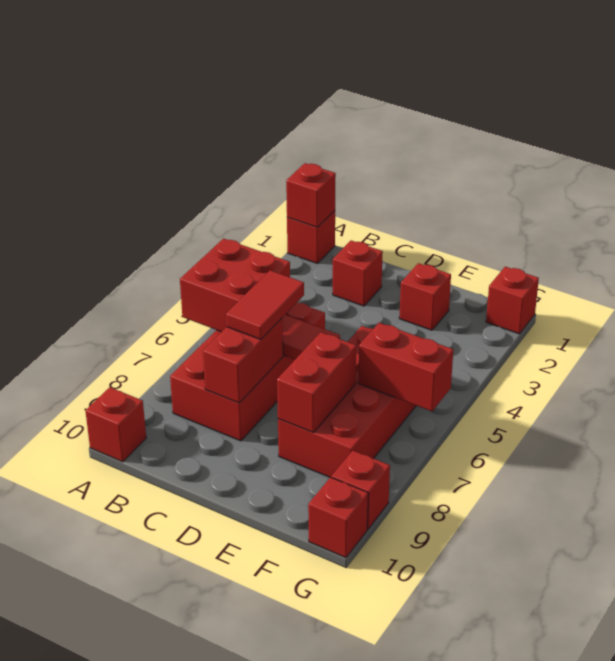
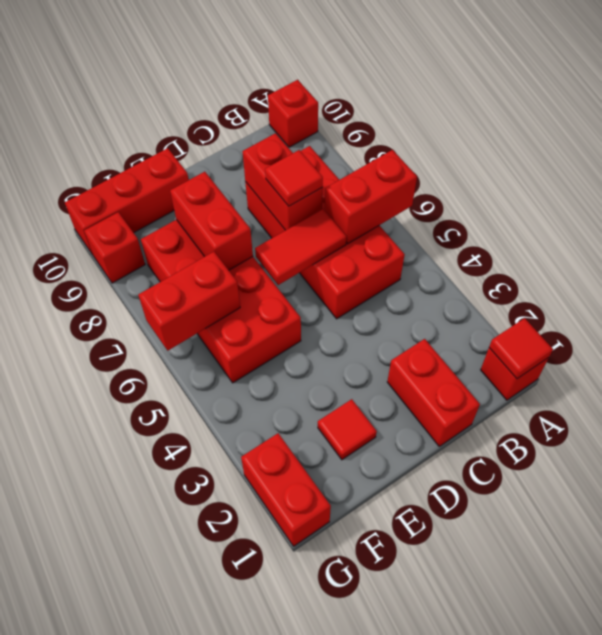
red 1x1 brick [286,163,336,227] -> red 1x1 tile [489,318,553,379]
red 2x2 brick [180,239,290,332] -> red 1x2 brick [325,150,417,244]
red 1x1 brick [333,241,383,306] -> red 1x2 brick [387,339,480,446]
red 1x2 tile [226,270,304,340] -> red 1x1 tile [265,150,323,206]
red 1x1 brick [399,263,451,330] -> red 1x1 tile [318,399,377,460]
red 1x1 brick [486,267,539,334] -> red 1x2 brick [241,433,331,546]
red 1x1 brick [308,477,368,558] -> red 1x3 brick [65,148,189,255]

